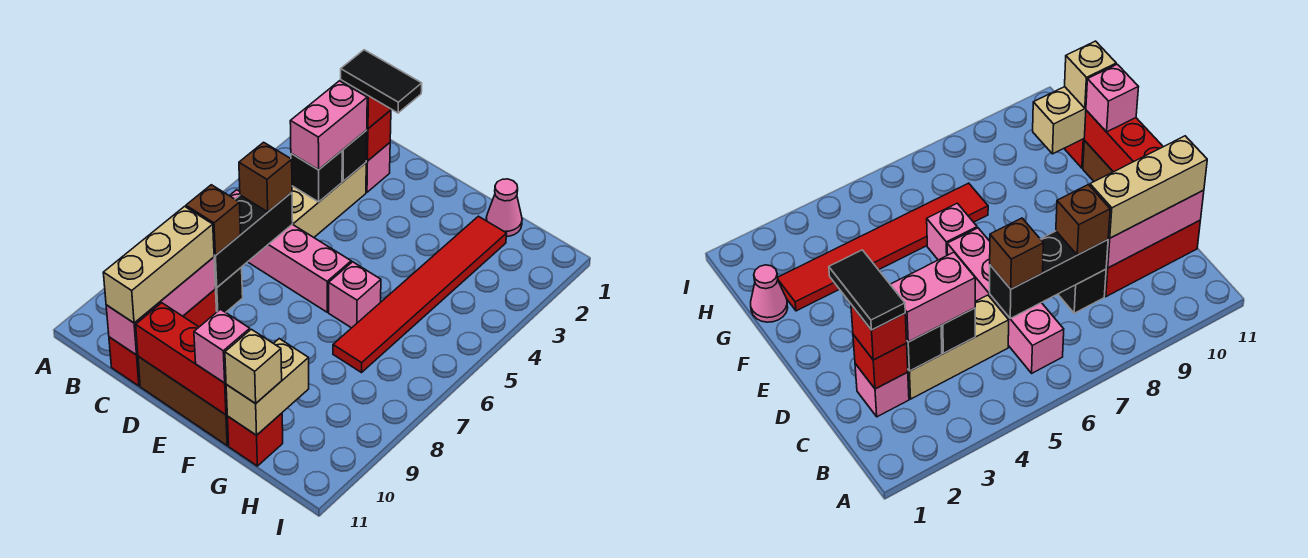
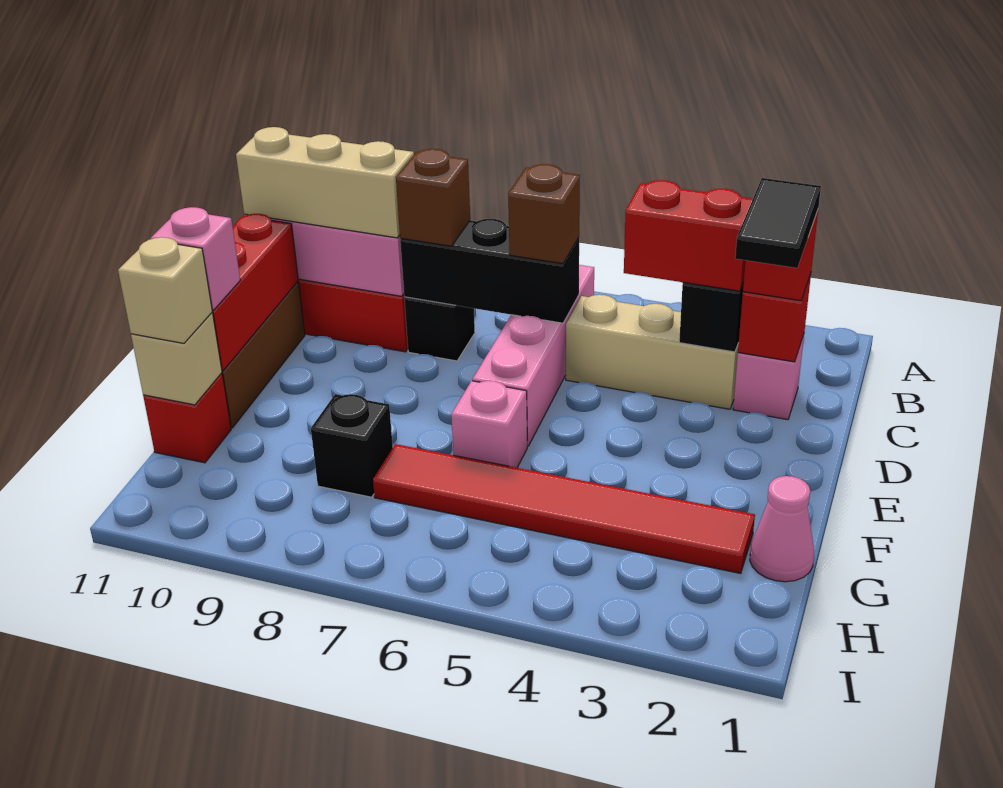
pink 1x2 brick [290,81,367,170] -> red 1x2 brick [624,180,753,291]
black 1x1 brick [291,151,342,202] -> black 1x1 brick moved to [311,394,393,497]
tan 1x2 brick [226,339,309,435] -> tan 1x1 brick [131,313,222,405]

